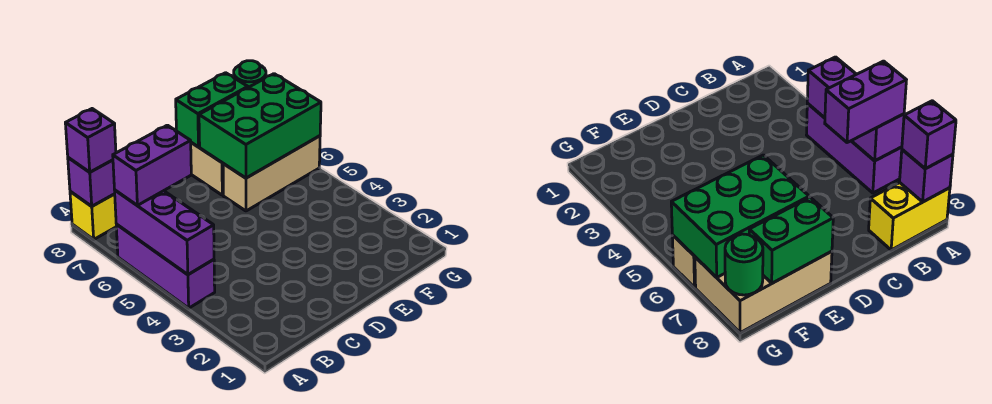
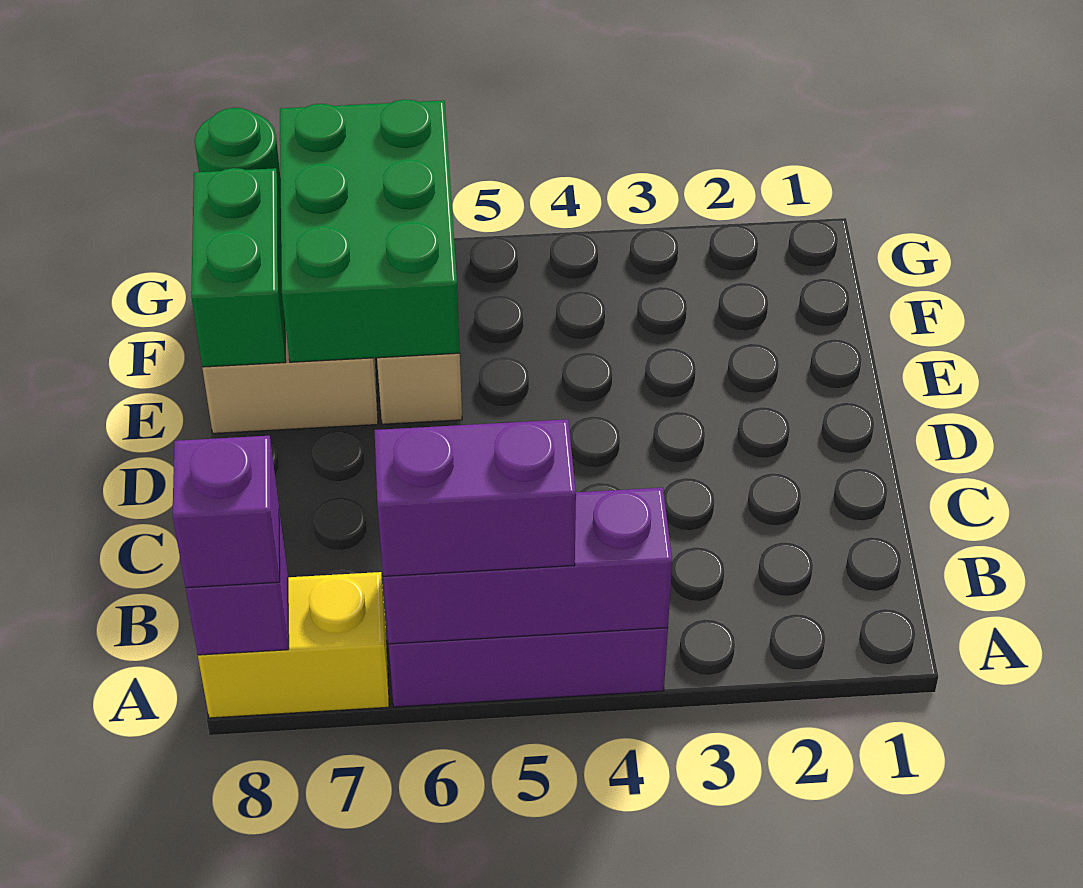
purple 1x2 brick [113,125,191,205] -> purple 1x2 brick turned to [374,419,576,576]
yellow 1x2 brick [70,192,116,239] -> yellow 1x2 brick turned to [198,572,389,718]

